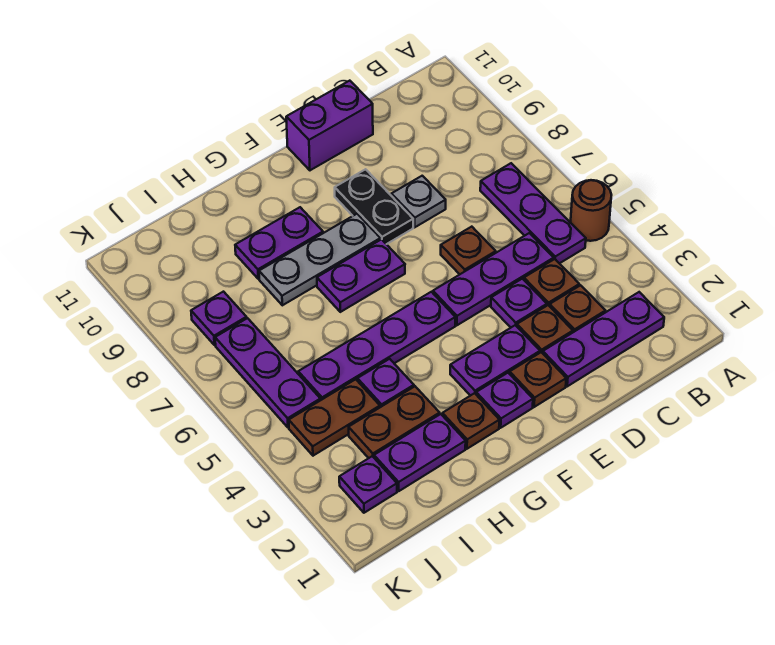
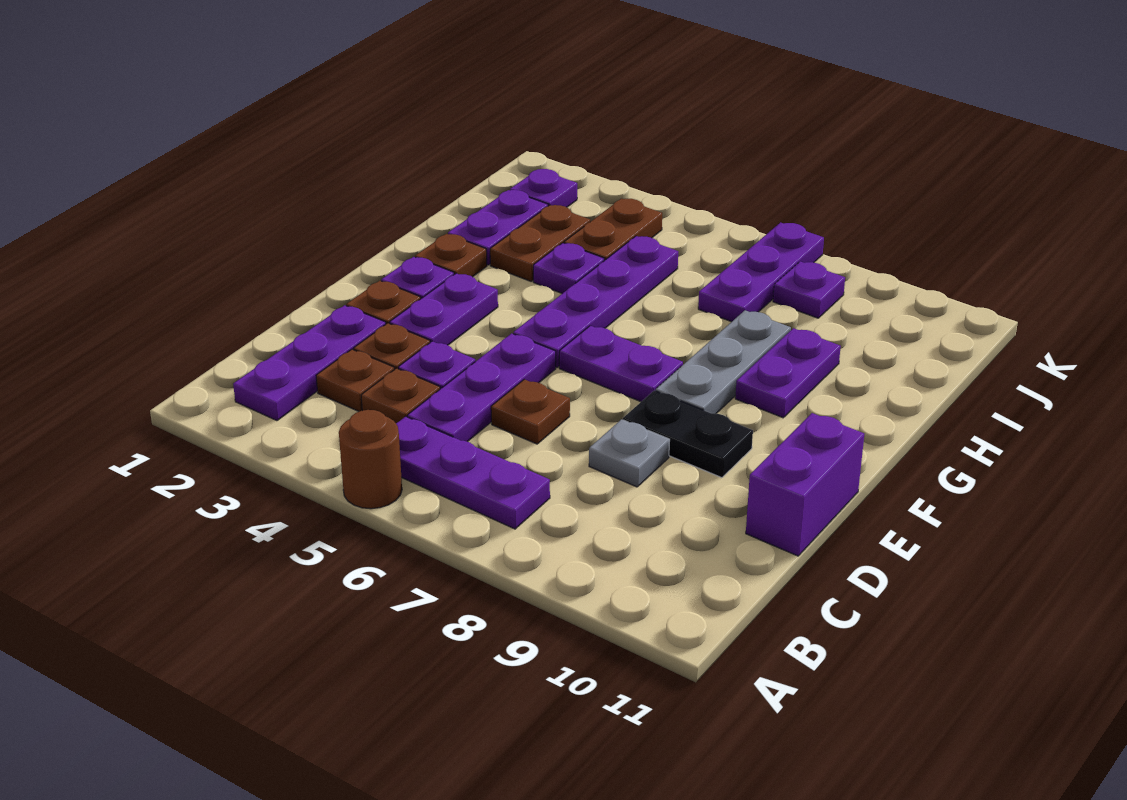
purple 1x2 plate [317,239,405,312] -> purple 1x2 plate turned to [559,326,683,402]
purple 1x3 plate [215,318,320,428] -> purple 1x3 plate turned to [698,223,824,322]

